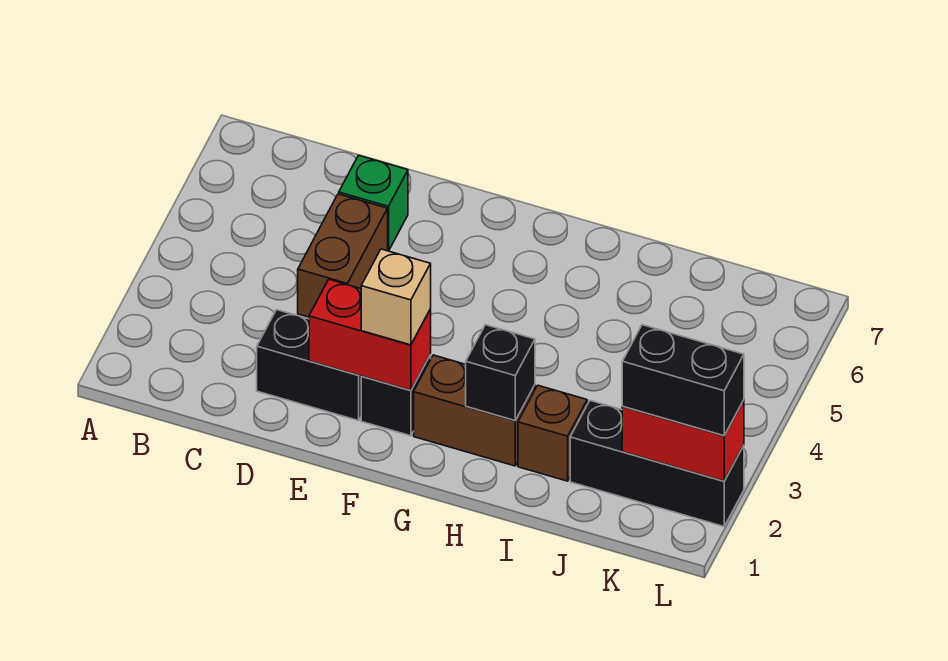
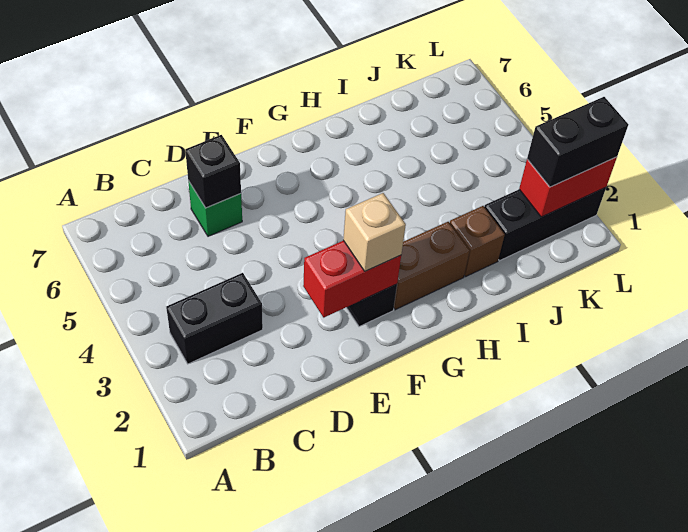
black 1x2 brick [257,310,361,421] -> black 1x2 brick moved to [166,273,263,364]
brown 1x2 brick [298,194,388,317] -> none
black 1x1 brick [466,325,535,420] -> black 1x1 brick moved to [185,135,241,208]

